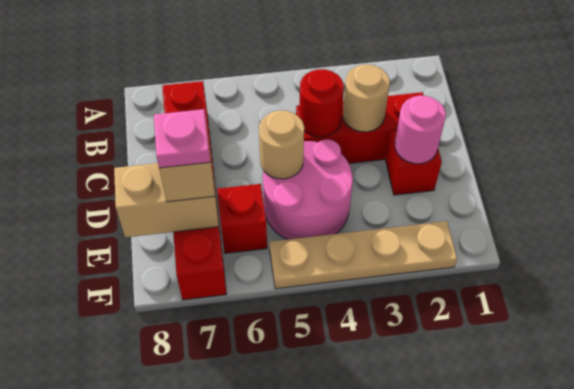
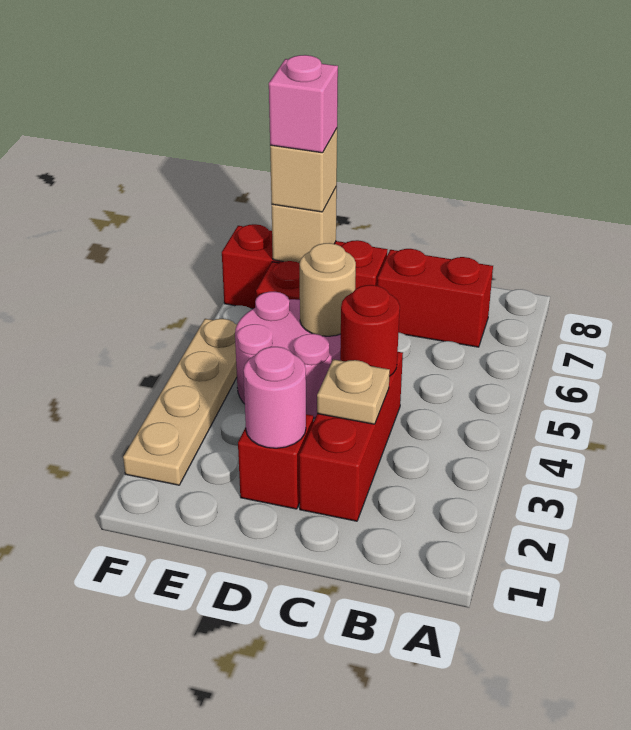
tan 1x1 round brick [343,64,390,132] -> tan 1x1 plate [317,359,390,424]
tan 1x2 brick [114,163,219,237] -> tan 1x1 brick [272,187,337,263]
pink 1x1 plate [154,109,210,168] -> pink 1x1 brick [269,55,338,153]

